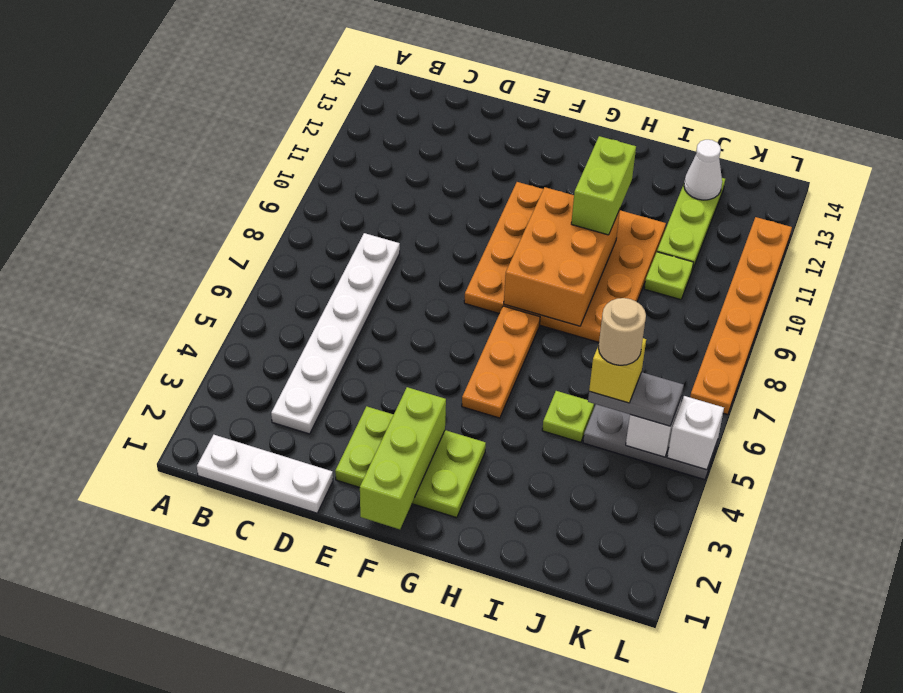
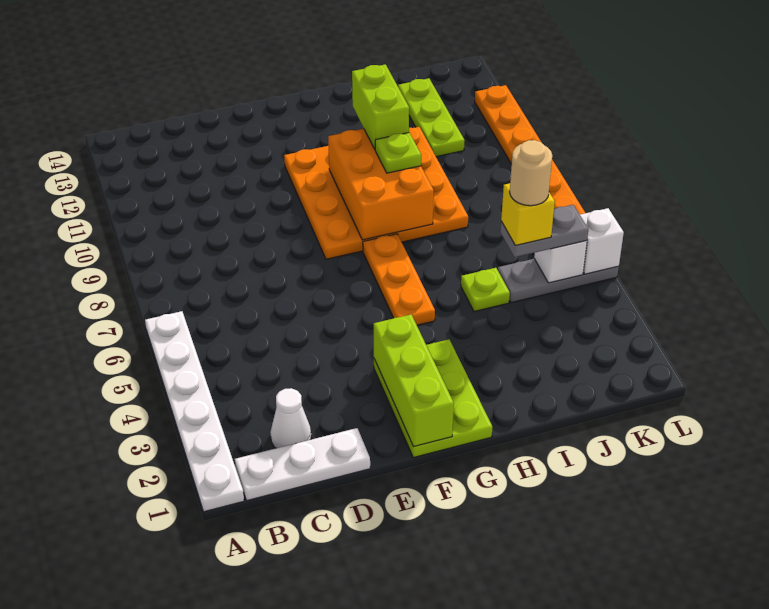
white 1x6 plate [271,233,400,434] -> white 1x6 plate moved to [145,311,244,512]
lime 2x3 plate [335,406,486,518] -> lime 2x3 plate turned to [374,339,492,457]
lime 1x1 plate [644,252,694,300] -> lime 1x1 plate moved to [375,133,421,173]
white 1x1 cone [684,140,722,200] -> white 1x1 cone moved to [270,388,311,448]

